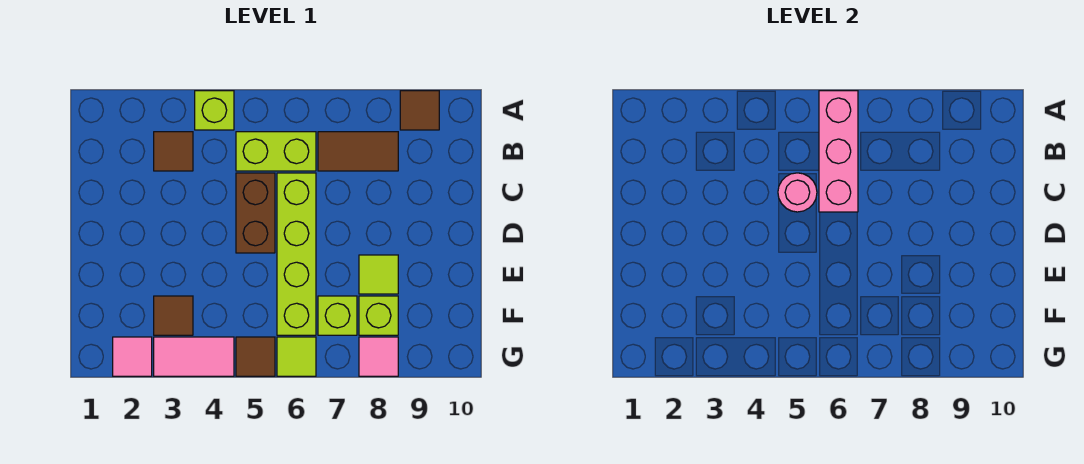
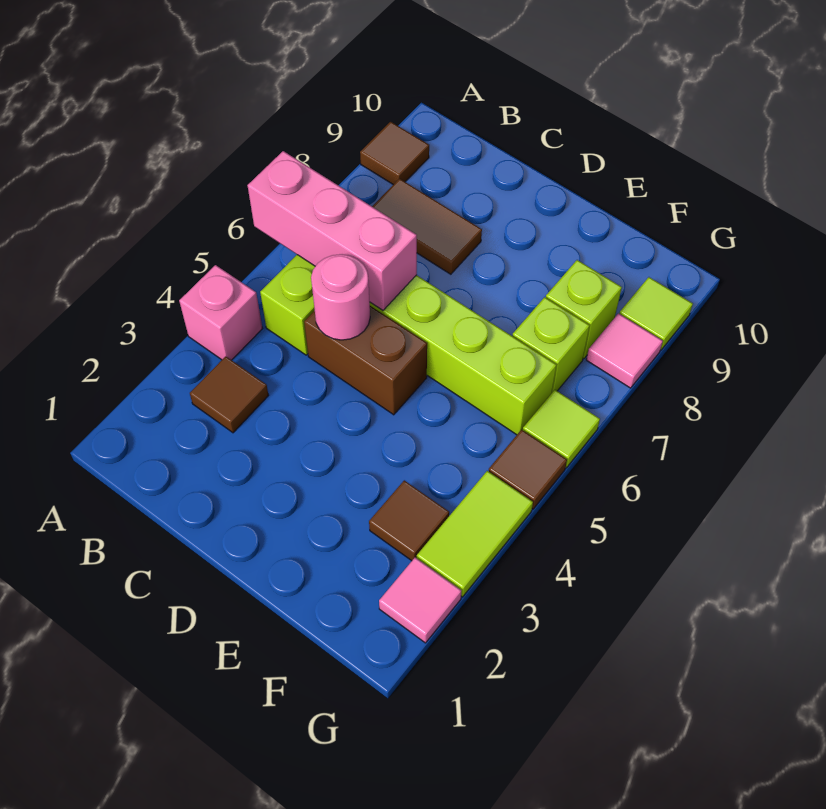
lime 1x1 brick [195,91,234,130] -> pink 1x1 brick [179,265,262,360]
brown 1x2 tile [318,132,398,171] -> brown 1x2 tile turned to [372,179,482,274]
lime 1x1 tile [359,255,398,294] -> lime 1x1 tile moved to [619,277,693,350]
pink 1x2 tile [154,337,234,376] -> lime 1x2 tile [417,471,533,597]

